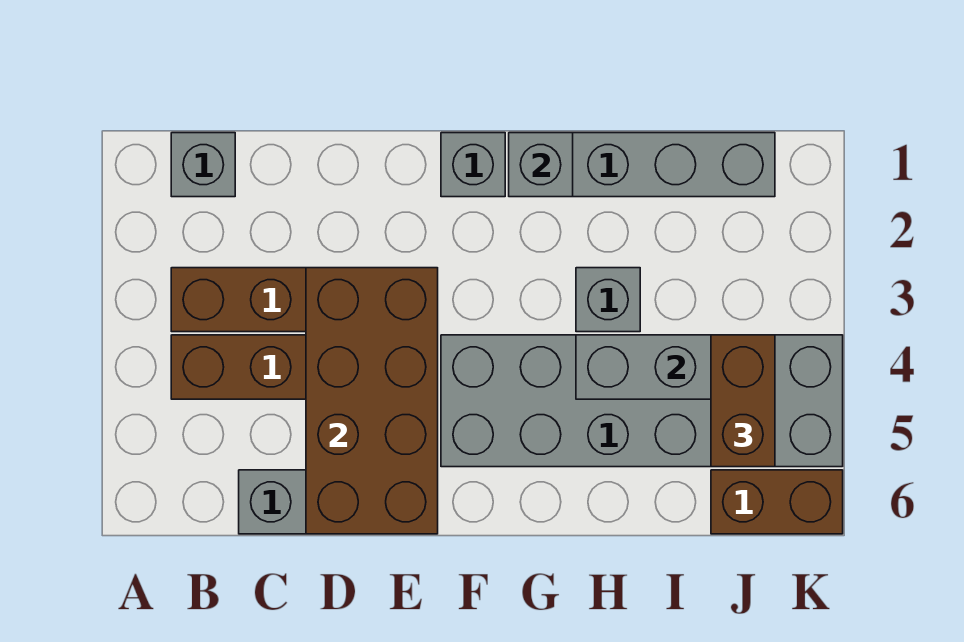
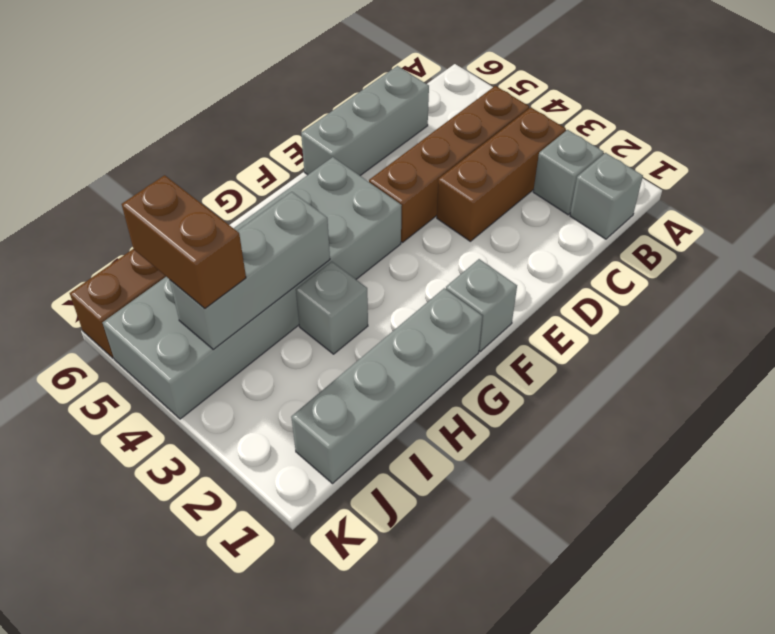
brown 2x4 brick [306,268,438,534] -> none
grey 1x1 brick [509,133,573,197] -> grey 1x1 brick moved to [533,130,604,215]

